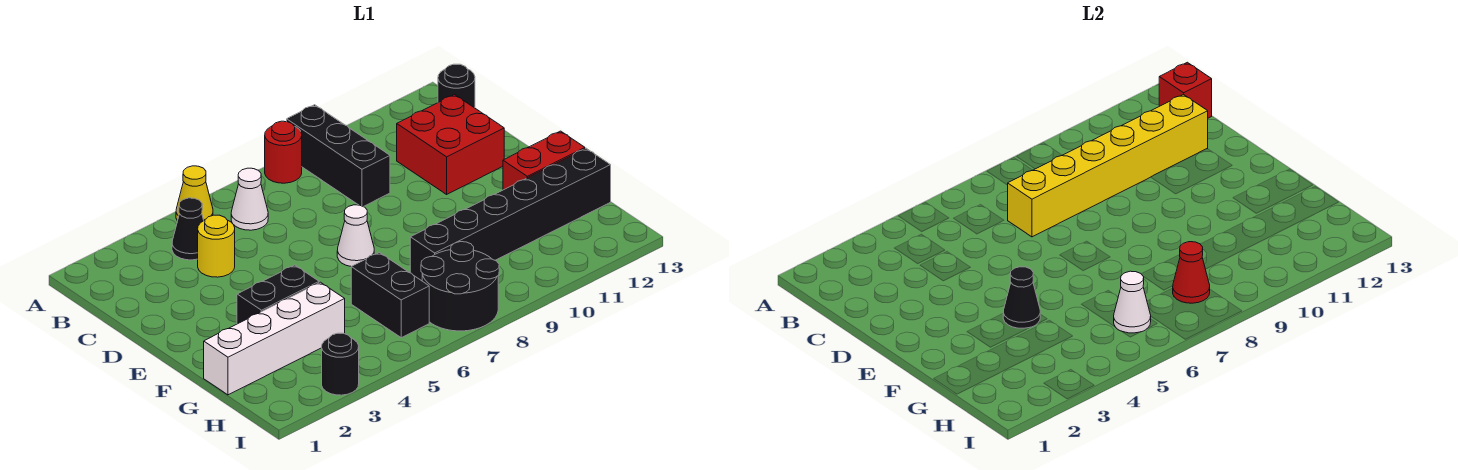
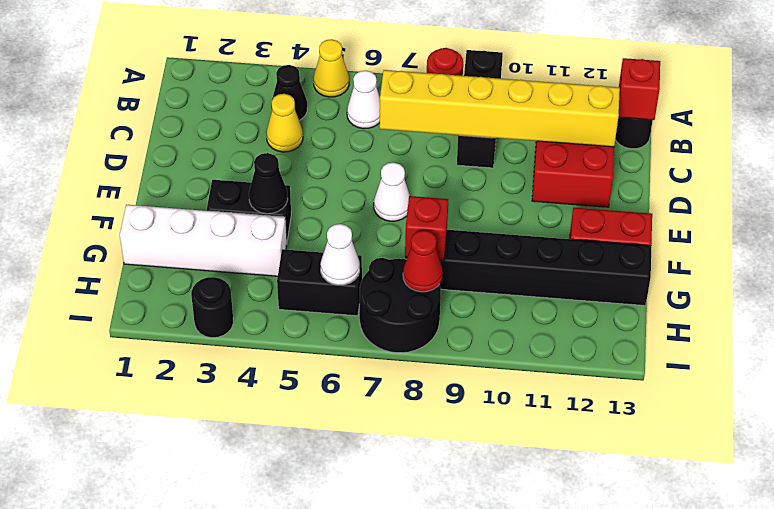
yellow 1x1 round brick [198,215,235,277] -> yellow 1x1 cone [266,94,303,152]
black 1x2 brick [351,253,429,338] -> black 1x2 brick turned to [277,249,362,316]
none -> red 1x1 brick [405,196,448,260]

